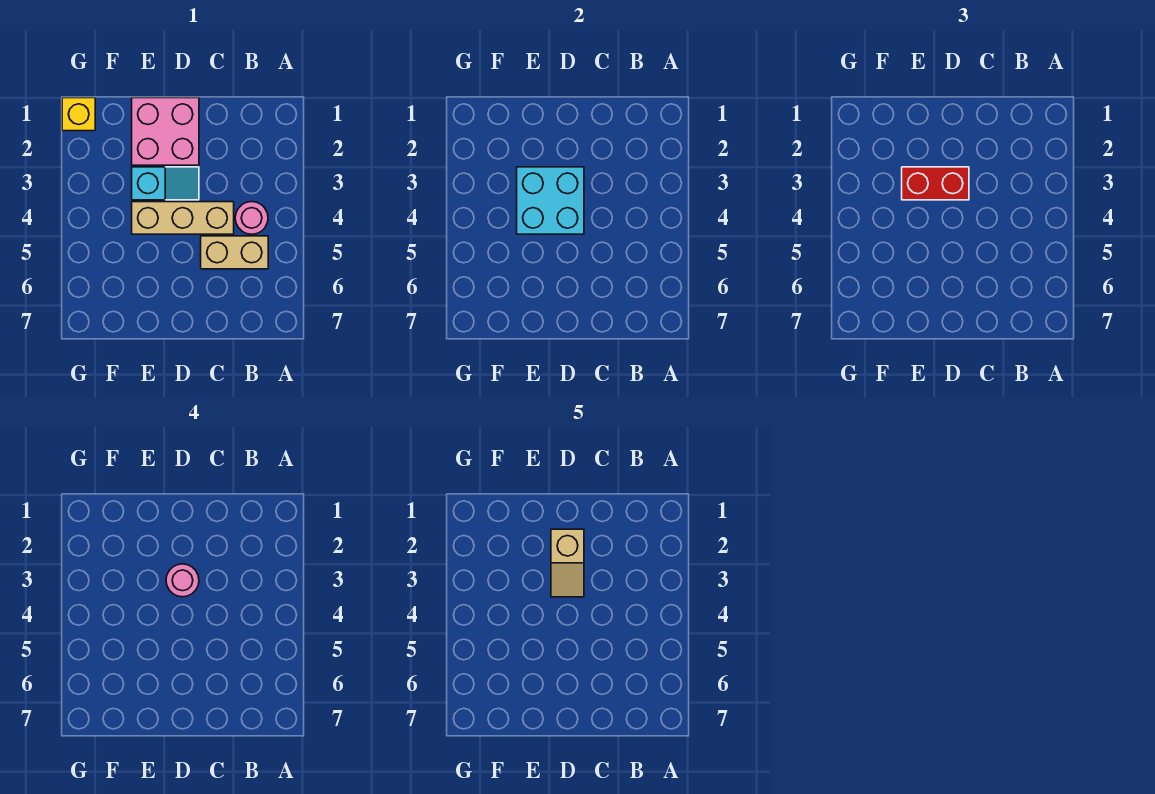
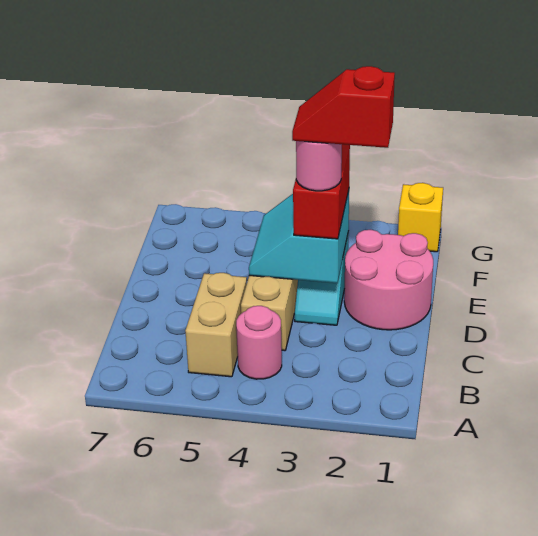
pink 2x2 brick [132,98,199,165] -> pink 2x2 round brick [344,230,433,330]
tan 1x2 slope [551,529,584,597] -> red 1x2 slope [292,66,395,148]
cyan 2x2 brick [517,167,584,234] -> cyan 2x2 slope [249,190,349,283]

